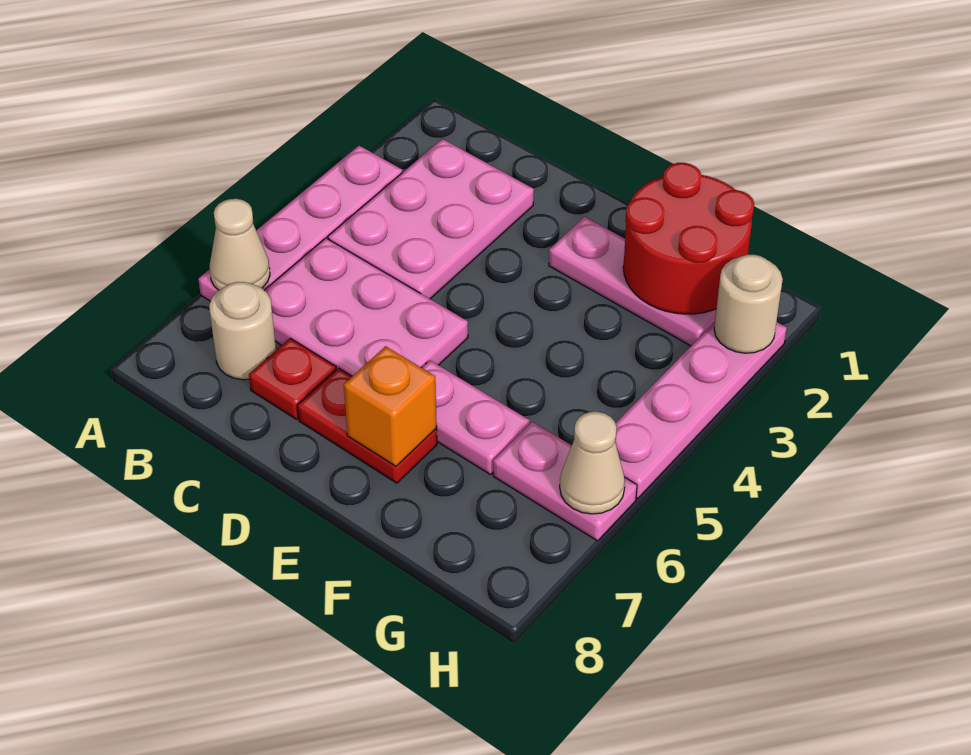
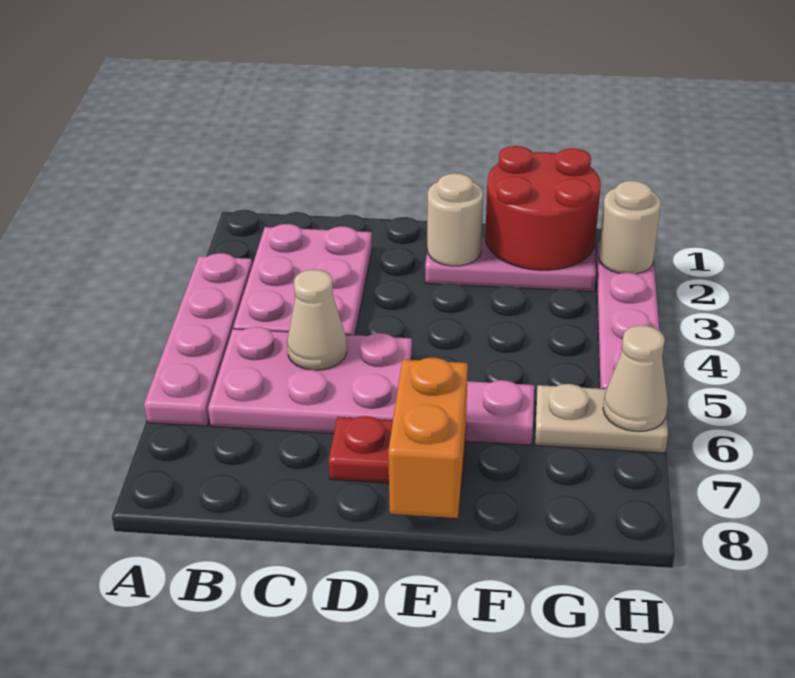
tan 1x1 cone [210,199,270,290] -> tan 1x1 cone moved to [287,269,347,370]
tan 1x1 round brick [209,282,276,380] -> tan 1x1 round brick moved to [427,173,483,266]
red 1x1 plate [249,338,336,419] -> none
orange 1x1 brick [344,346,437,466] -> orange 1x2 brick [388,358,468,518]
pink 1x2 plate [493,422,637,541] -> tan 1x2 plate [535,384,668,453]

